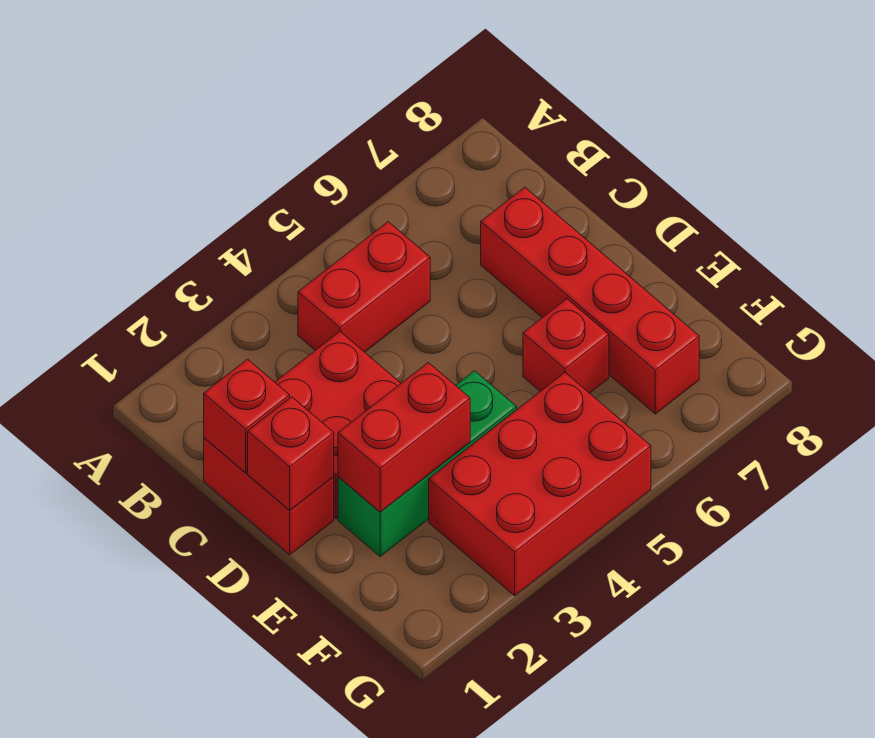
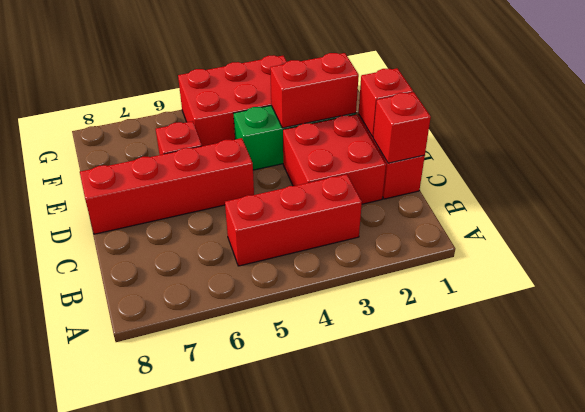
red 1x2 brick [298,222,430,352] -> red 1x3 brick [225,174,362,266]
red 1x4 brick [481,187,699,414] -> red 1x4 brick turned to [80,138,254,234]

